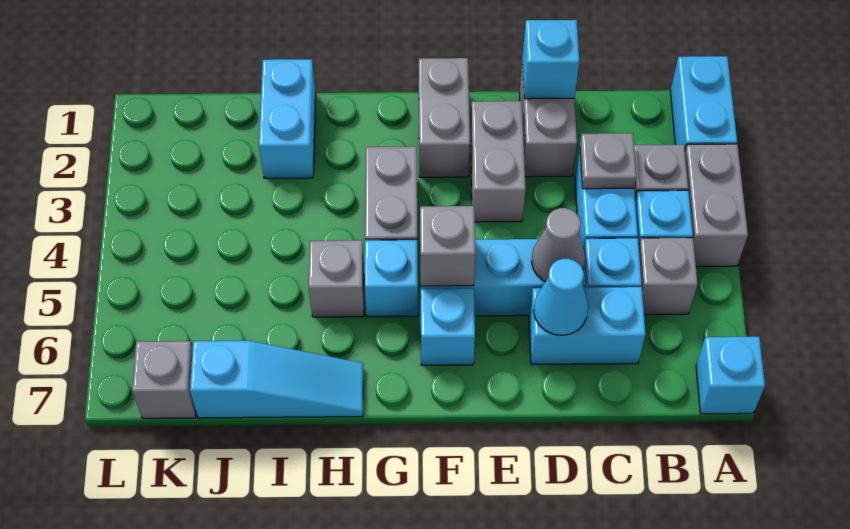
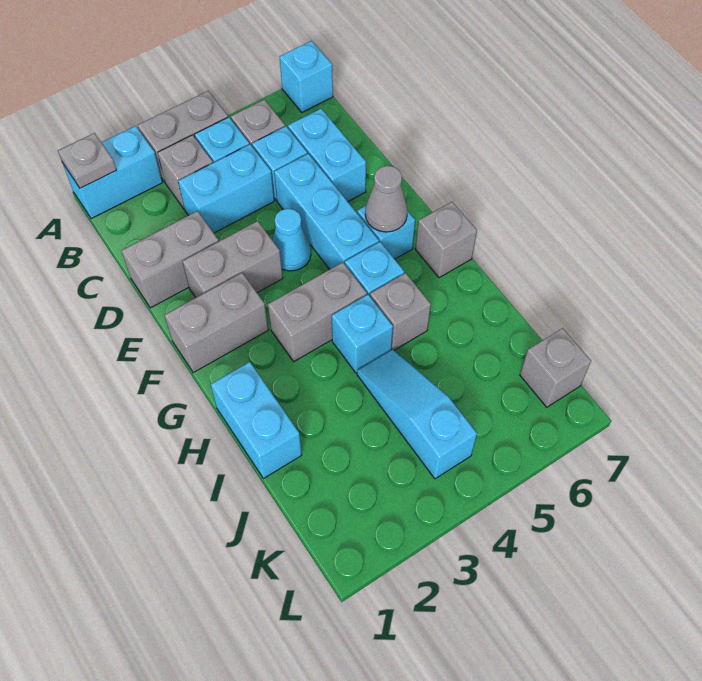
grey 1x1 plate [580,133,636,189] -> grey 1x1 plate moved to [58,133,116,188]
cyan 1x1 brick [523,20,579,99] -> cyan 1x1 brick moved to [332,295,393,373]
grey 1x1 cone [532,208,585,282] -> grey 1x1 cone moved to [365,166,408,232]
cyan 1x1 cone [534,259,588,335] -> cyan 1x1 cone moved to [272,209,311,271]
grey 1x1 brick [420,206,476,286] -> grey 1x1 brick moved to [415,202,477,278]
cyan 1x3 slope [190,341,363,418] -> cyan 1x3 slope moved to [357,349,477,479]
cyan 1x2 brick [259,59,316,179] -> cyan 1x2 brick turned to [211,362,302,478]

